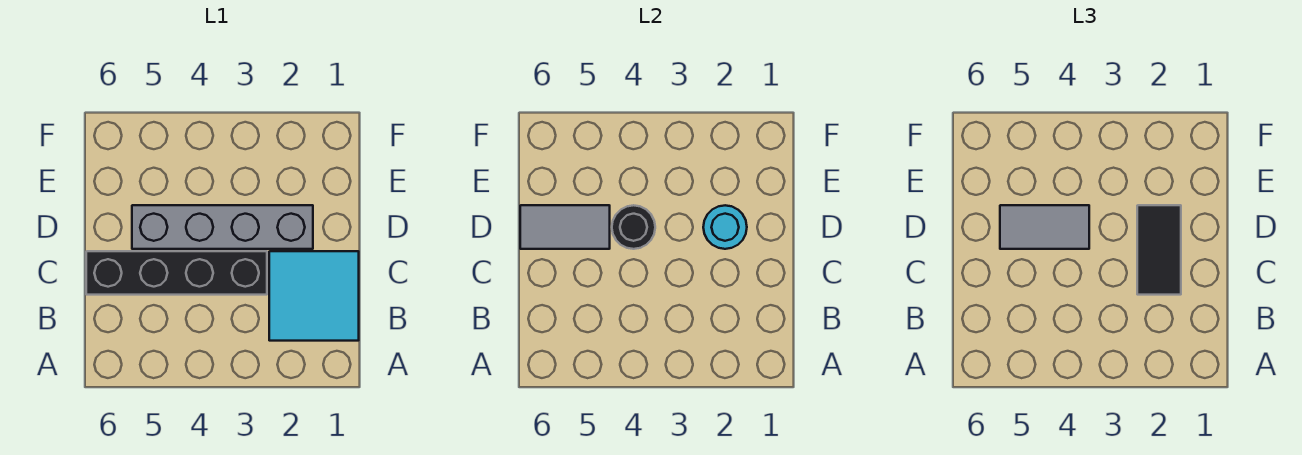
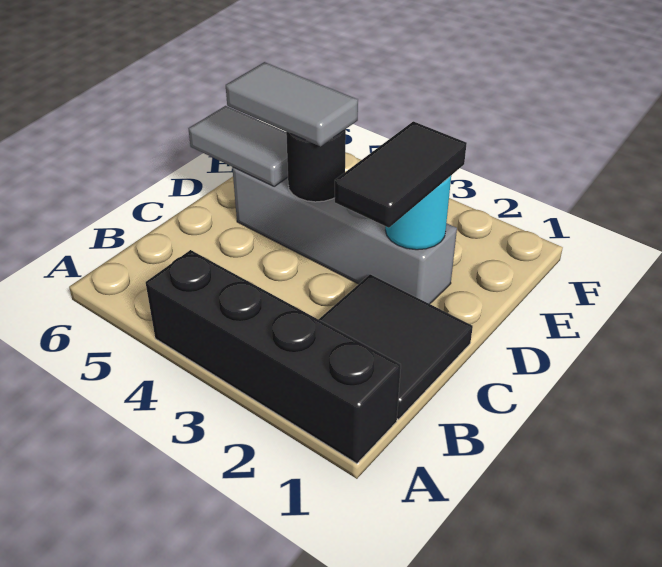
cyan 2x2 tile [269,251,359,341] -> black 2x2 tile [319,274,473,419]
black 1x4 brick [86,251,267,295] -> black 1x4 brick moved to [146,250,401,464]

